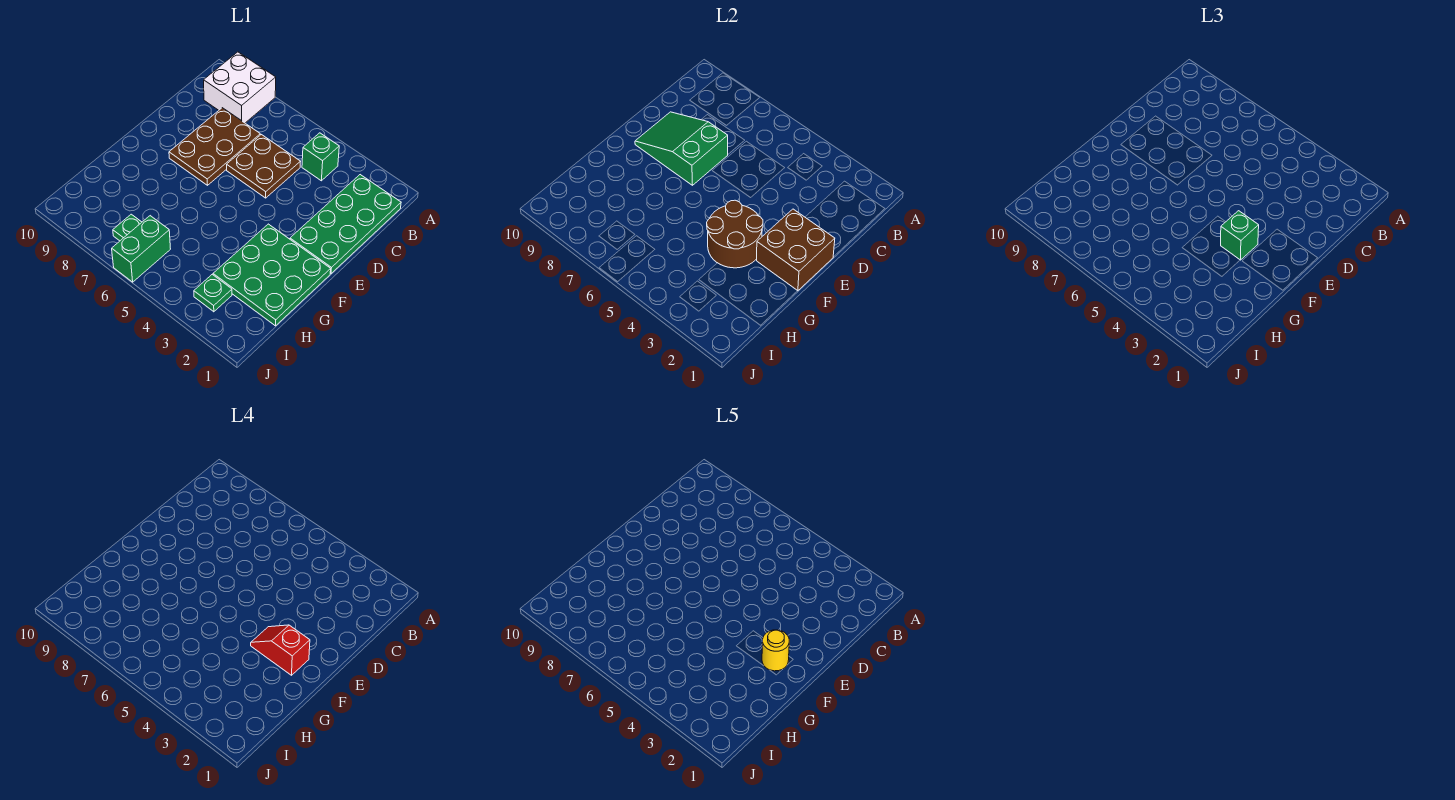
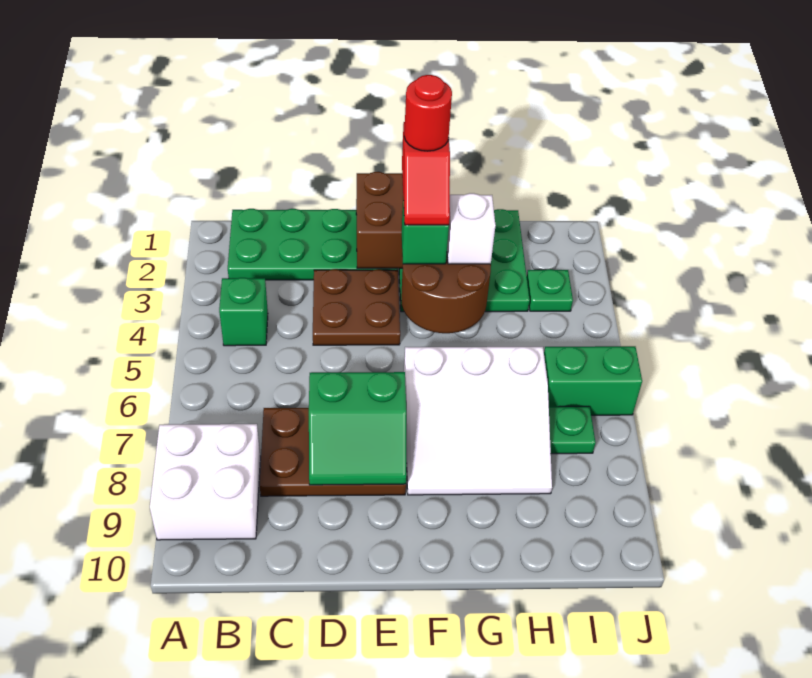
brown 2x2 plate [227,135,301,198] -> brown 2x2 plate moved to [313,269,400,345]
green 2x3 slope [635,112,728,185] -> green 2x2 slope [309,372,406,485]
yellow 1x1 round brick [762,630,789,671] -> red 1x1 round brick [404,75,452,151]
none -> white 3x3 slope [404,347,552,495]
none -> white 1x1 brick [447,193,496,264]

